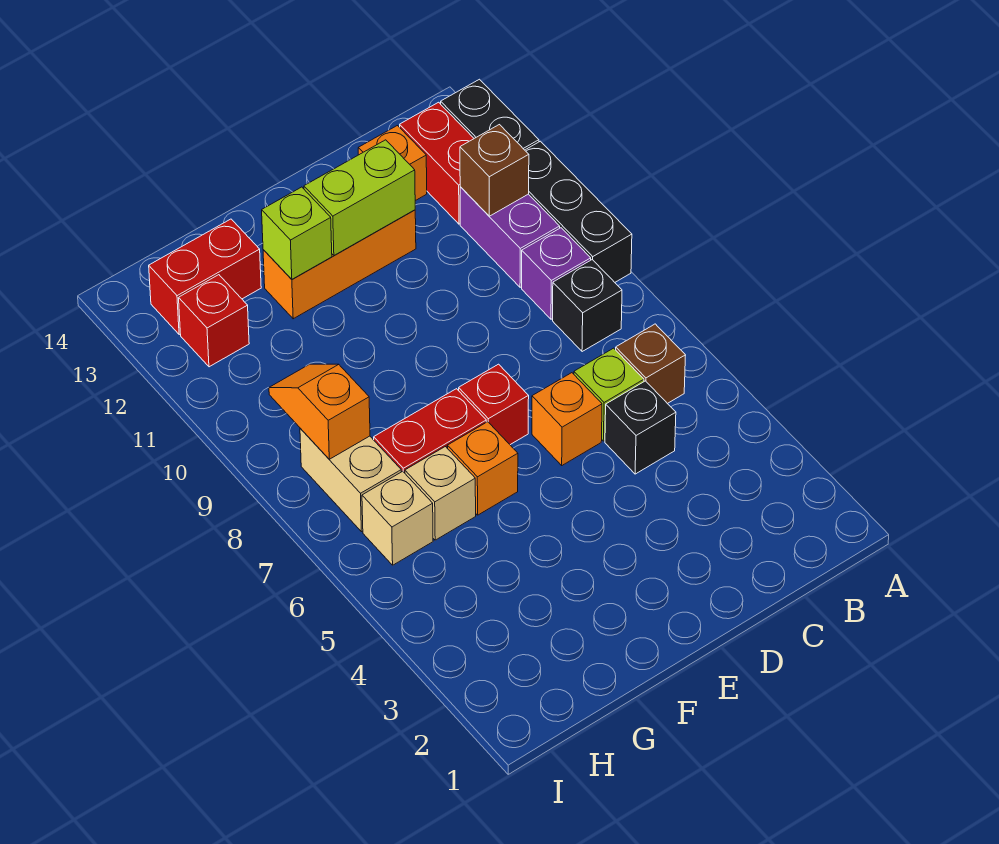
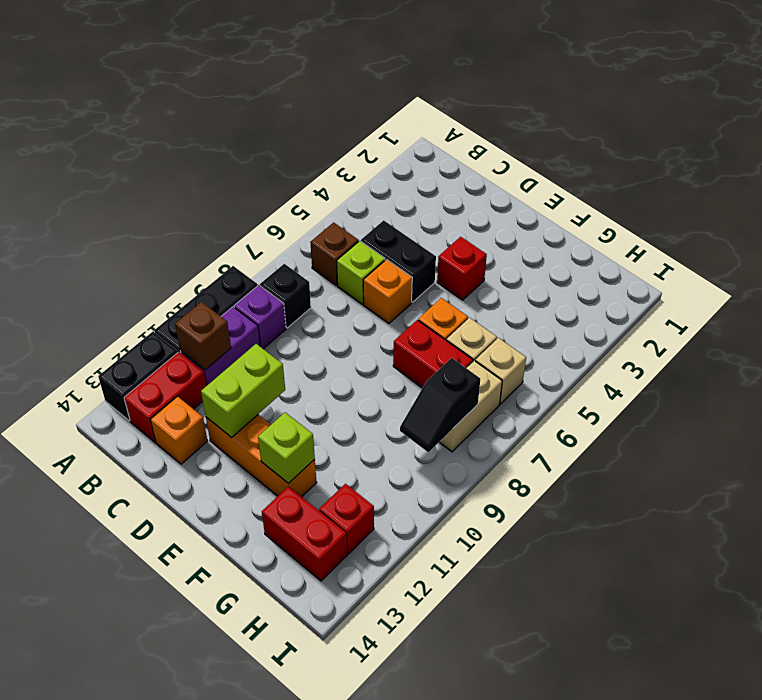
black 1x1 brick [605,381,676,474] -> black 1x2 brick [361,220,436,302]
lime 1x2 brick [304,140,415,256] -> lime 1x2 brick turned to [201,344,285,437]
red 1x1 brick [459,364,529,445] -> red 1x1 brick moved to [437,237,487,300]
orange 1x2 slope [269,364,370,459] -> black 1x2 slope [400,358,480,452]

